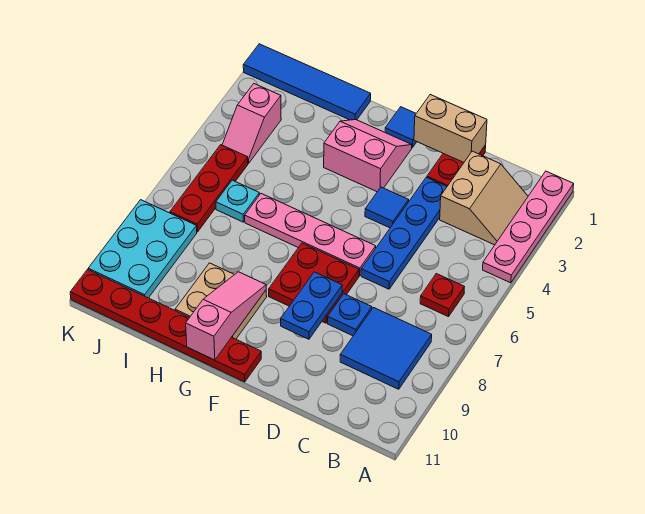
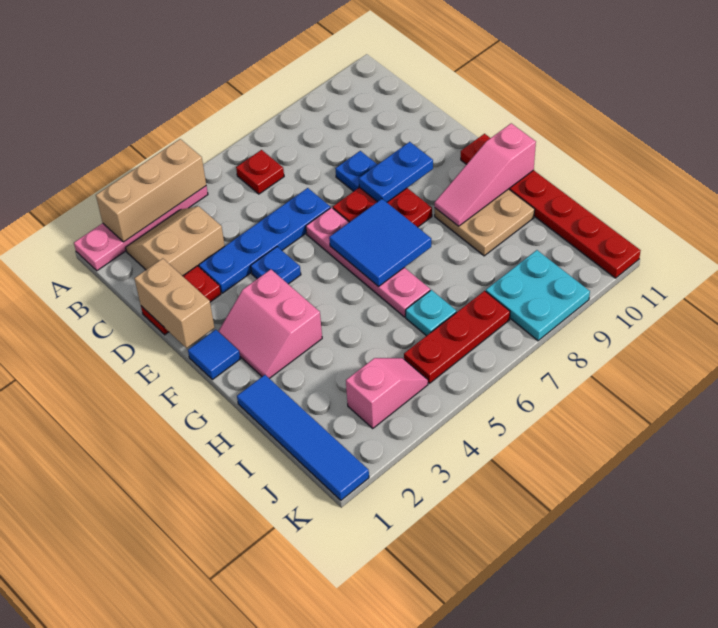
none -> tan 1x3 brick [96,139,206,242]
blue 2x2 tile [340,308,432,389] -> blue 2x2 tile moved to [329,199,431,287]
blue 1x1 tile [365,187,409,228] -> blue 1x1 plate [251,247,301,284]
cyan 2x3 plate [88,200,197,298] -> cyan 2x2 plate [486,250,590,341]

